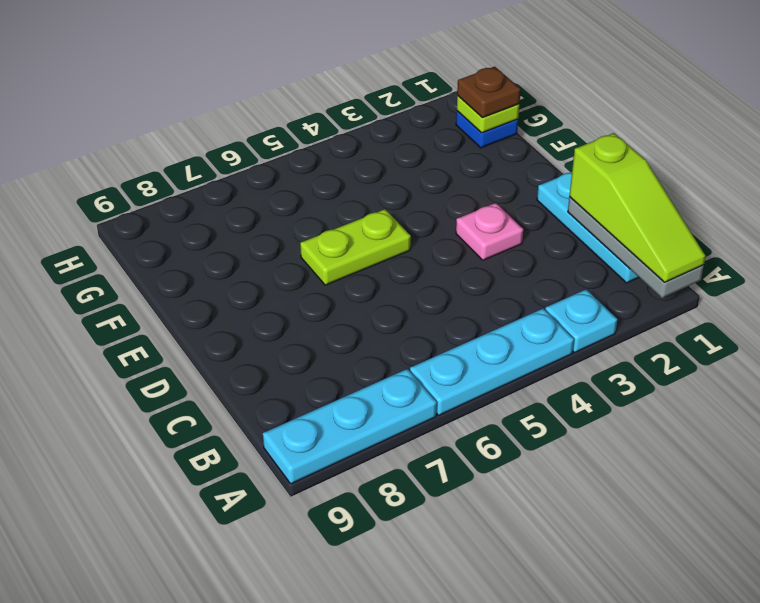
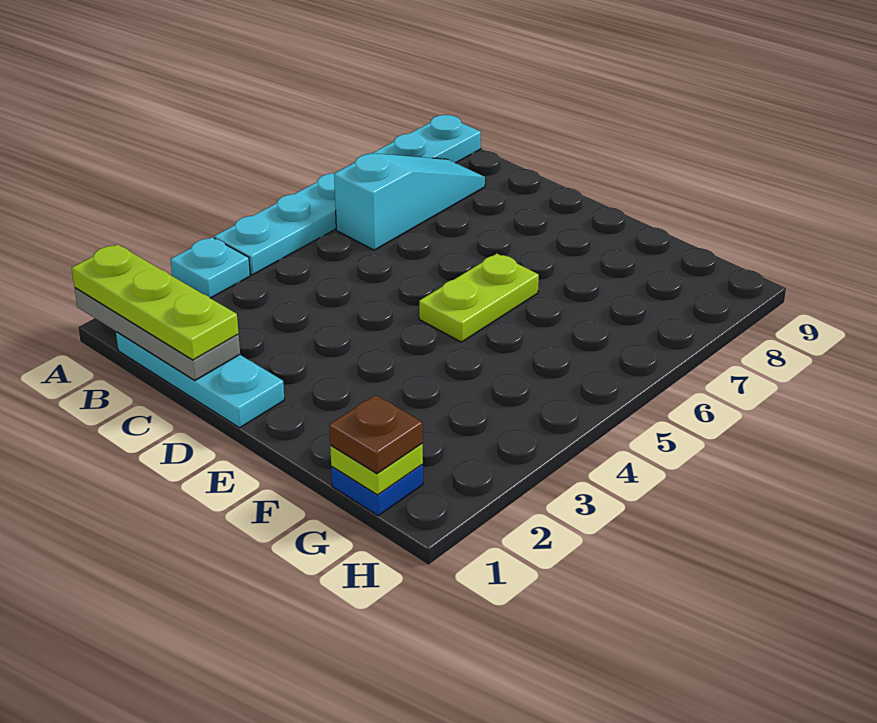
lime 1x3 slope [569,133,706,282] -> lime 1x3 plate [72,244,239,360]
none -> cyan 1x3 slope [334,153,485,250]
pink 1x1 plate [456,203,523,260] -> none

